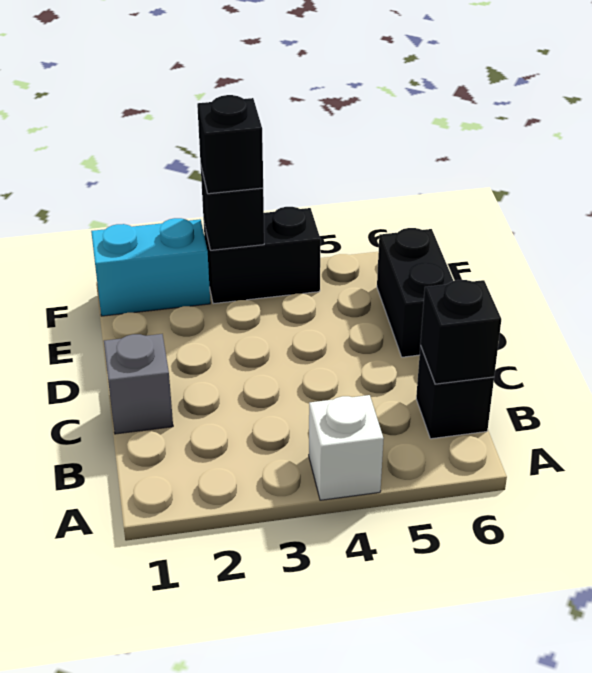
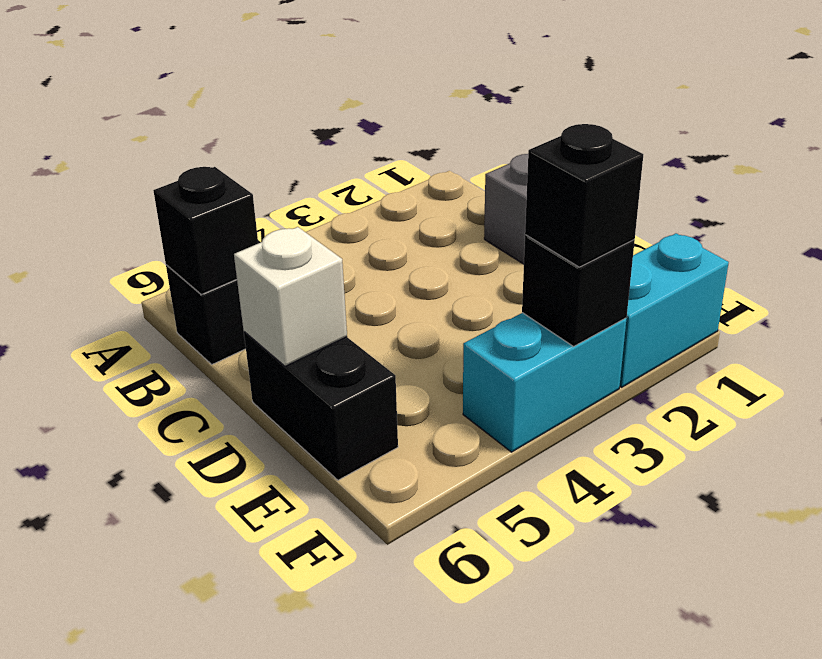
white 1x1 brick [309,395,384,500] -> white 1x1 brick moved to [234,227,347,366]
black 1x2 brick [204,207,321,304] -> cyan 1x2 brick [463,313,627,452]

